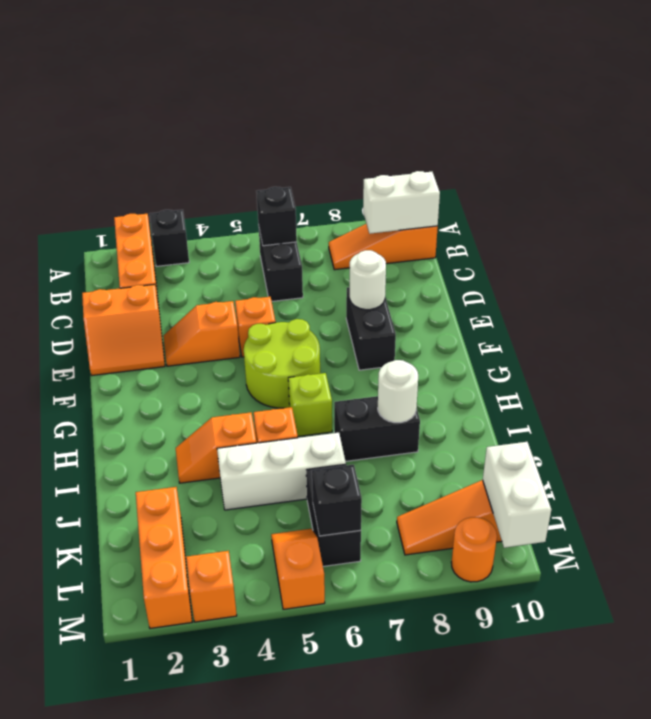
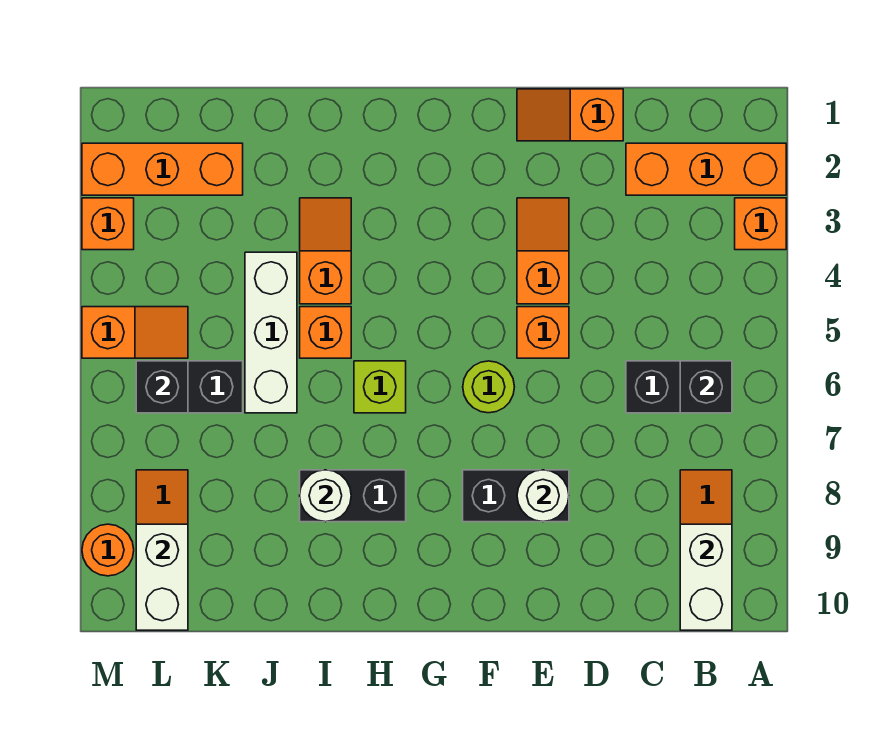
black 1x1 brick [150,210,189,266] -> orange 1x1 brick [735,198,786,250]
orange 2x2 slope [82,284,165,376] -> orange 1x2 slope [517,89,623,141]
lime 2x2 round brick [244,319,320,408] -> lime 1x1 round brick [463,361,514,413]
black 1x2 brick [334,396,420,461] -> black 1x2 brick turned to [300,470,406,522]
white 1x2 brick [483,442,551,548] -> white 1x2 brick turned to [136,524,188,630]

